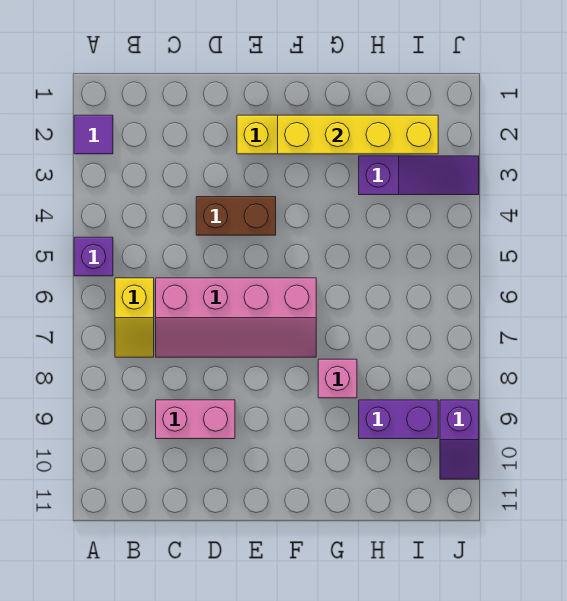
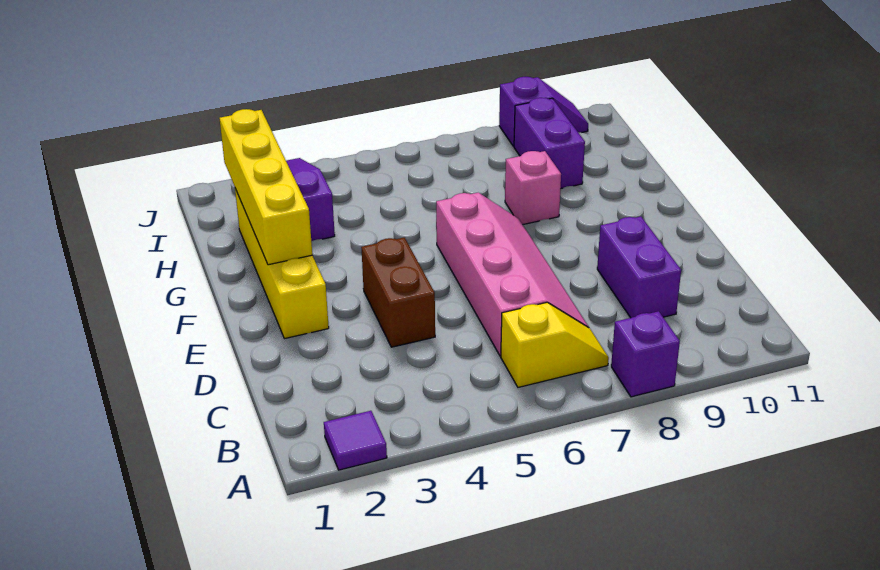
purple 1x1 brick [74,237,113,276] -> purple 1x1 brick moved to [611,311,680,397]
pink 1x2 brick [156,400,235,439] -> purple 1x2 brick [597,217,681,318]

